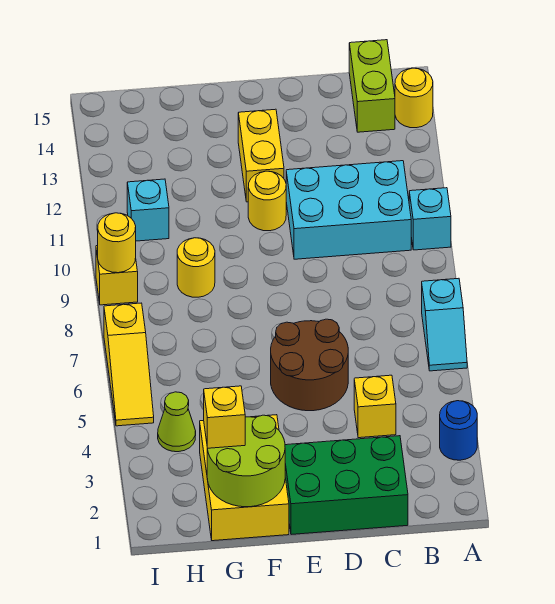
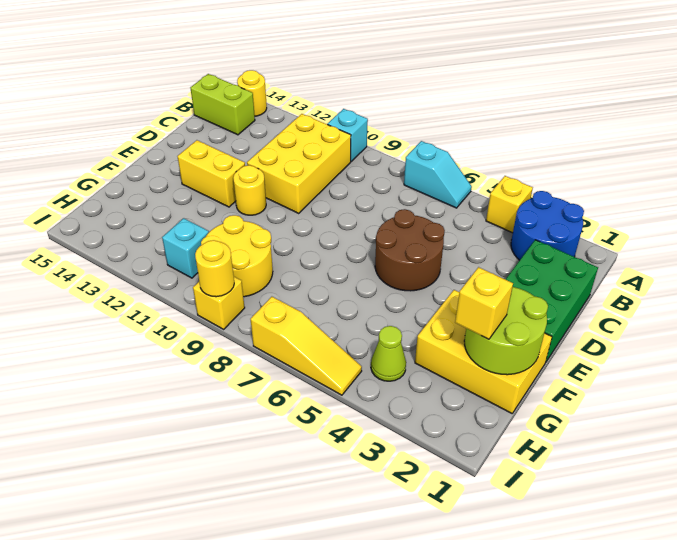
blue 1x1 round brick [440,401,477,460] -> blue 2x2 round brick [511,191,584,260]
cyan 2x3 brick [286,161,411,259] -> yellow 2x3 brick [247,114,351,213]
yellow 1x1 brick [354,375,396,438] -> yellow 1x1 brick moved to [486,176,533,233]
yellow 1x1 round brick [177,238,215,297] -> yellow 2x2 round brick [201,215,273,297]

